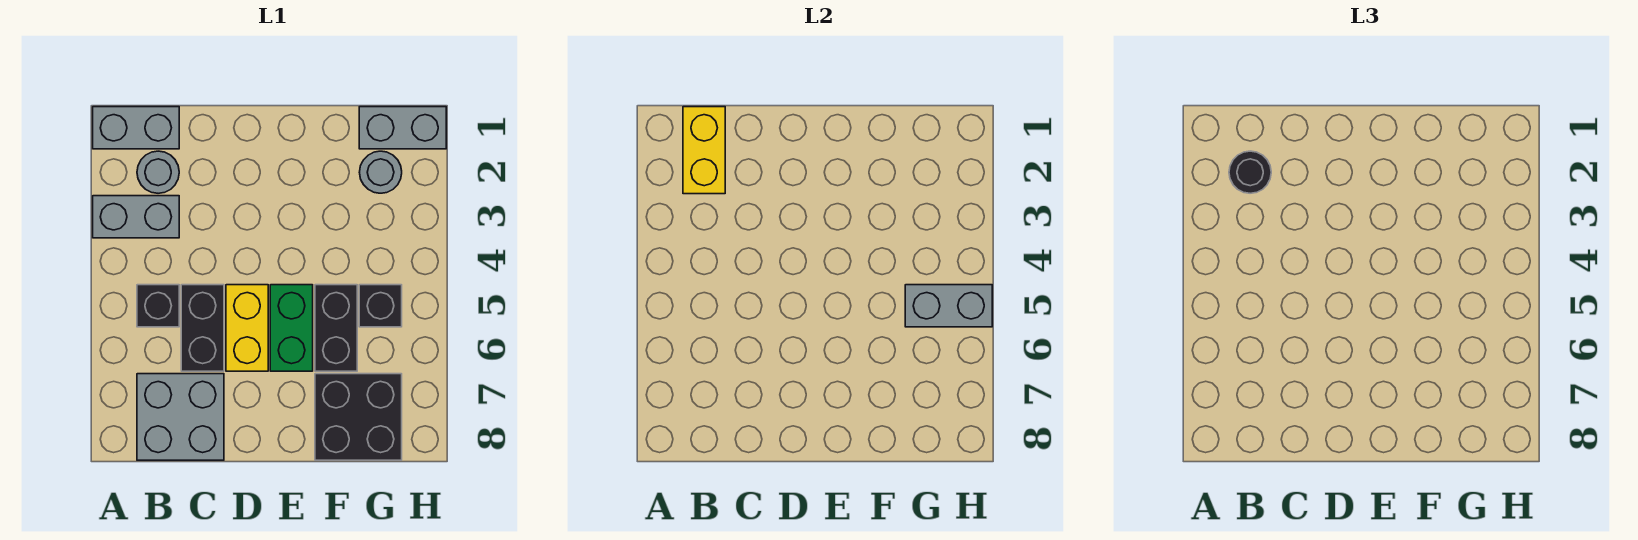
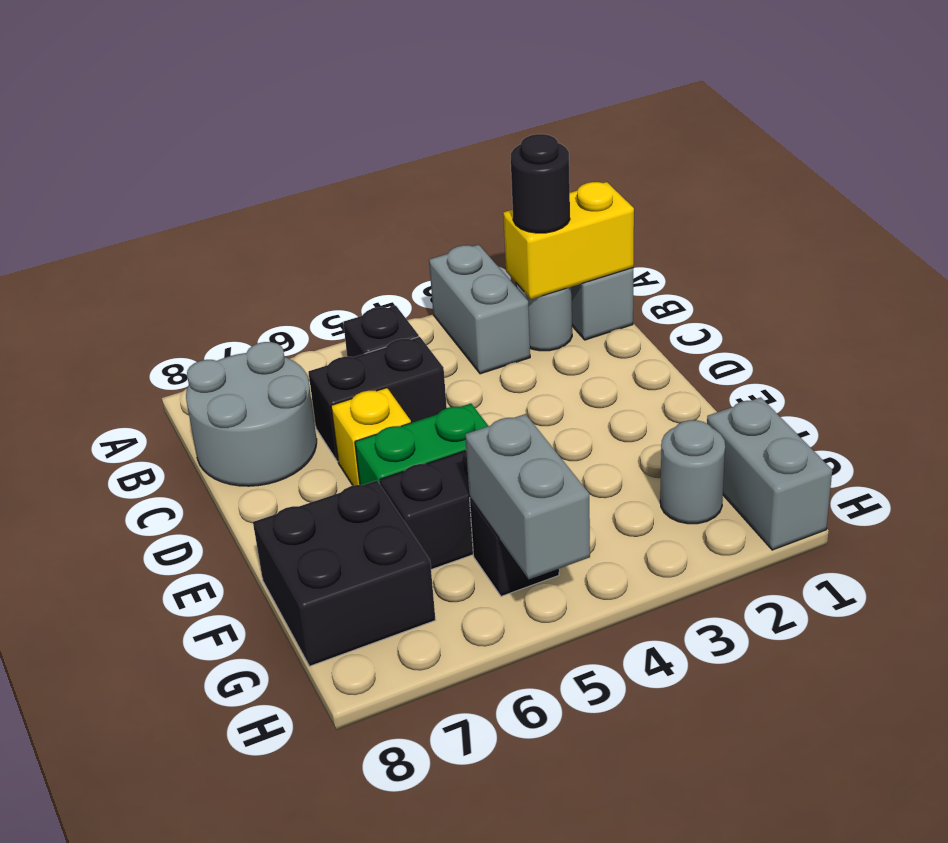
grey 2x2 brick [137,374,224,460] -> grey 2x2 round brick [186,342,317,486]
yellow 1x2 brick [226,285,268,371] -> yellow 1x1 brick [331,388,411,486]

